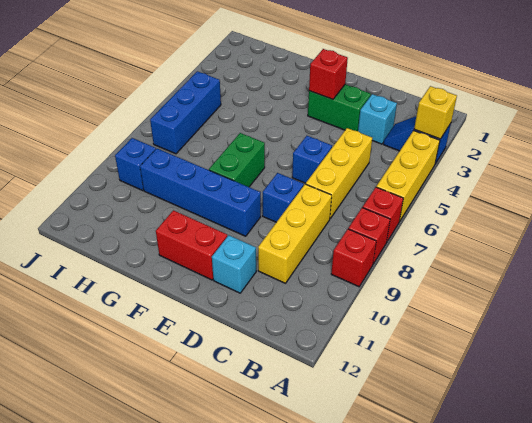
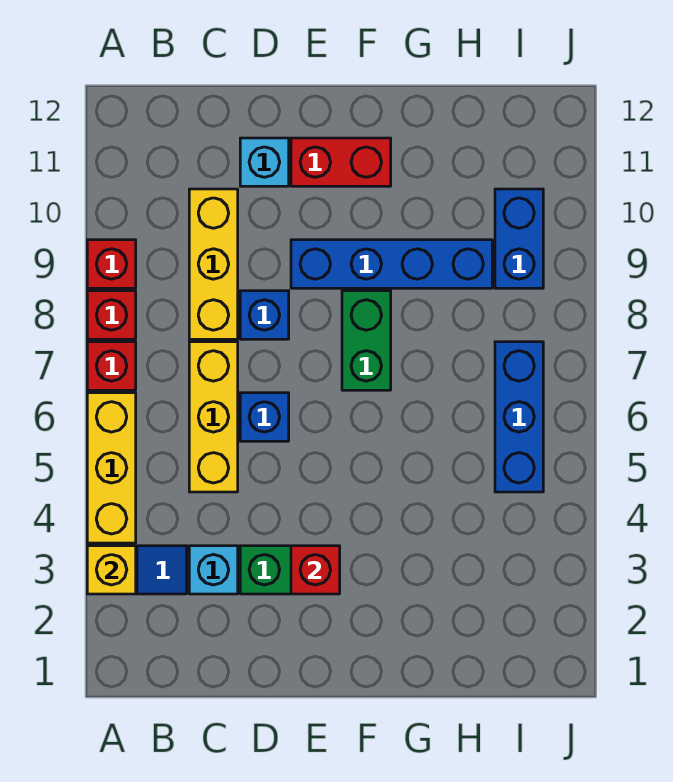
blue 1x1 brick [115,138,156,190] -> blue 1x2 brick [495,189,543,288]

